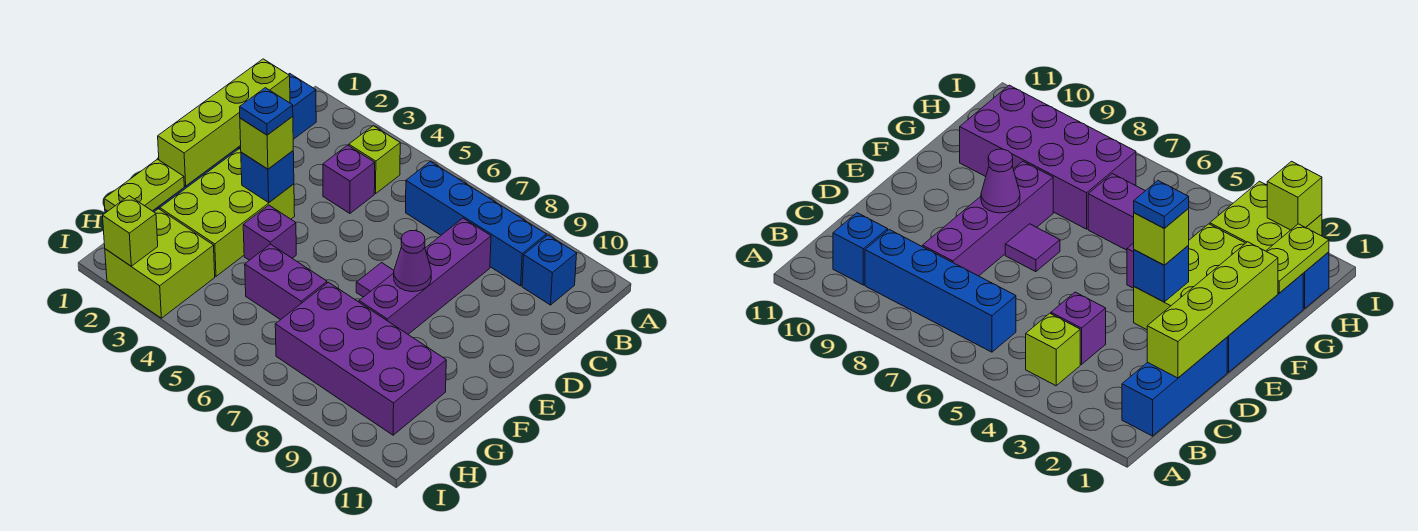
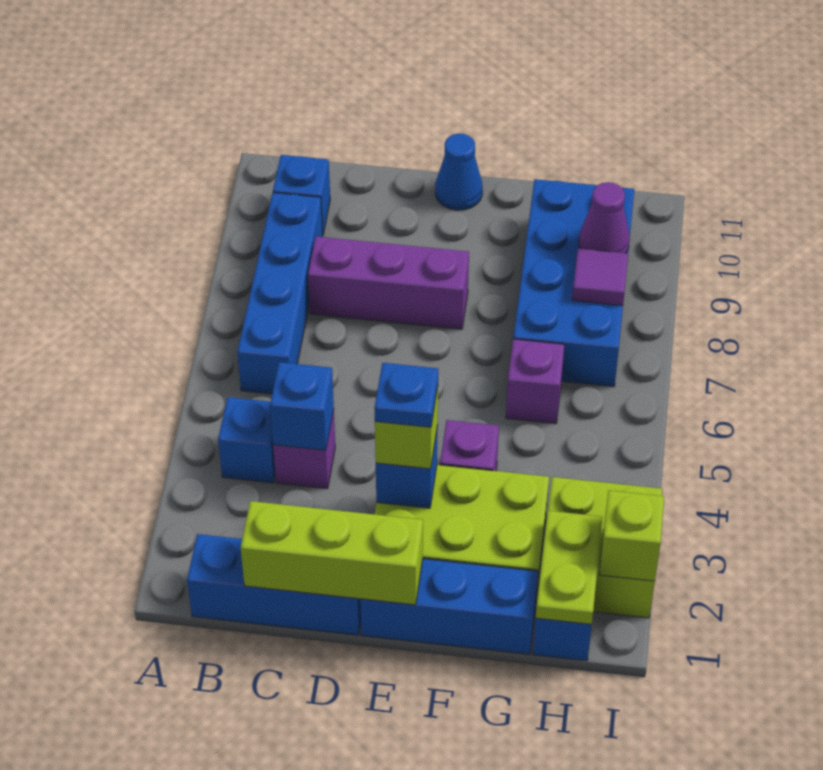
lime 1x1 brick [349,126,400,194] -> blue 1x1 brick [218,397,275,483]
lime 1x4 brick [158,59,290,186] -> lime 1x3 brick [241,501,423,605]
none -> blue 1x1 brick [270,362,334,450]
purple 1x4 brick [359,218,491,334] -> purple 1x3 brick [308,237,469,329]
purple 1x1 tile [356,263,394,297] -> purple 1x1 tile moved to [572,249,628,305]
purple 1x1 cone [394,231,431,292] -> purple 1x1 cone moved to [579,182,630,253]
none -> blue 1x1 cone [435,134,483,210]
lime 1x2 plate [104,159,184,211] -> lime 1x2 plate turned to [536,511,602,624]
purple 1x2 brick [245,244,327,320] -> purple 1x1 brick [506,339,564,424]
purple 2x4 brick [275,282,446,435] -> blue 2x4 brick [513,179,634,387]

